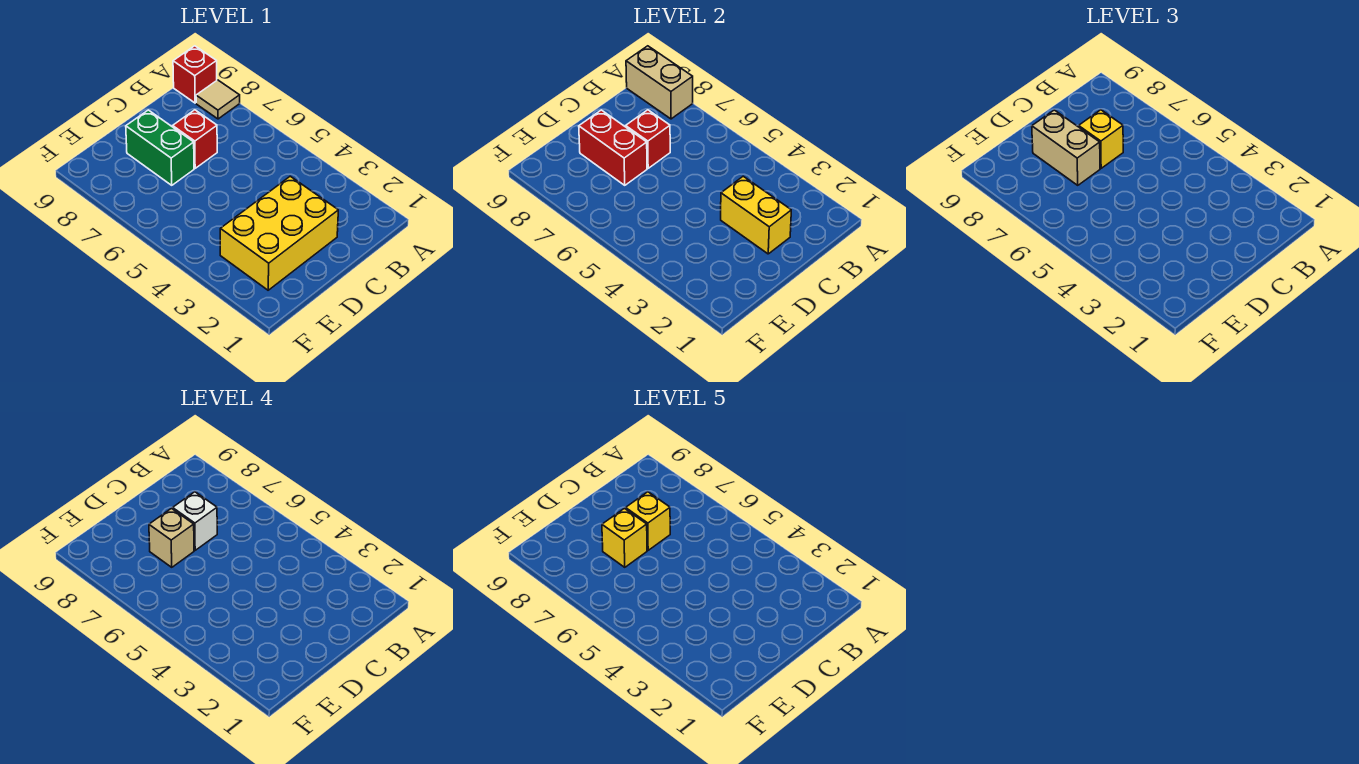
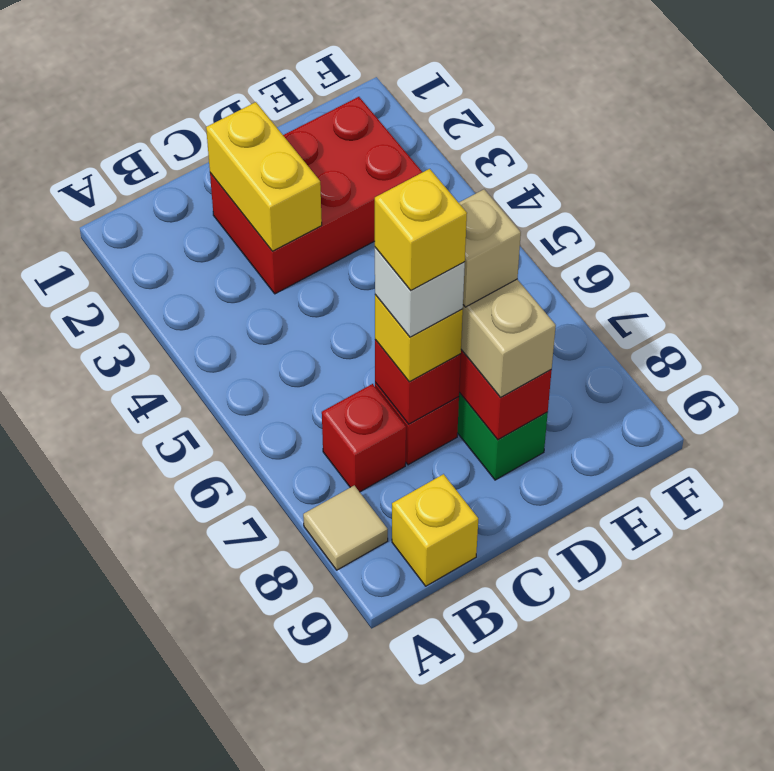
tan 1x2 brick [626,46,693,119] -> none
red 1x1 brick [173,46,217,103] -> red 1x1 brick moved to [322,384,406,492]
yellow 2x3 brick [220,176,338,290] -> red 2x3 brick [210,97,422,294]
yellow 1x1 brick [602,508,647,567] -> yellow 1x1 brick moved to [392,474,478,586]

